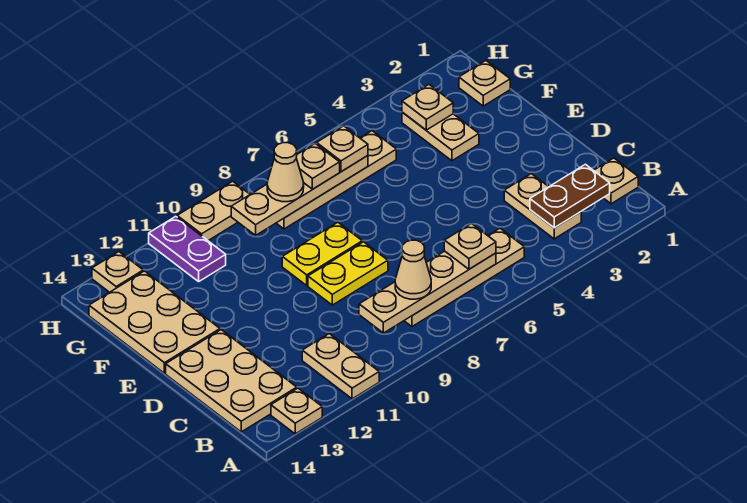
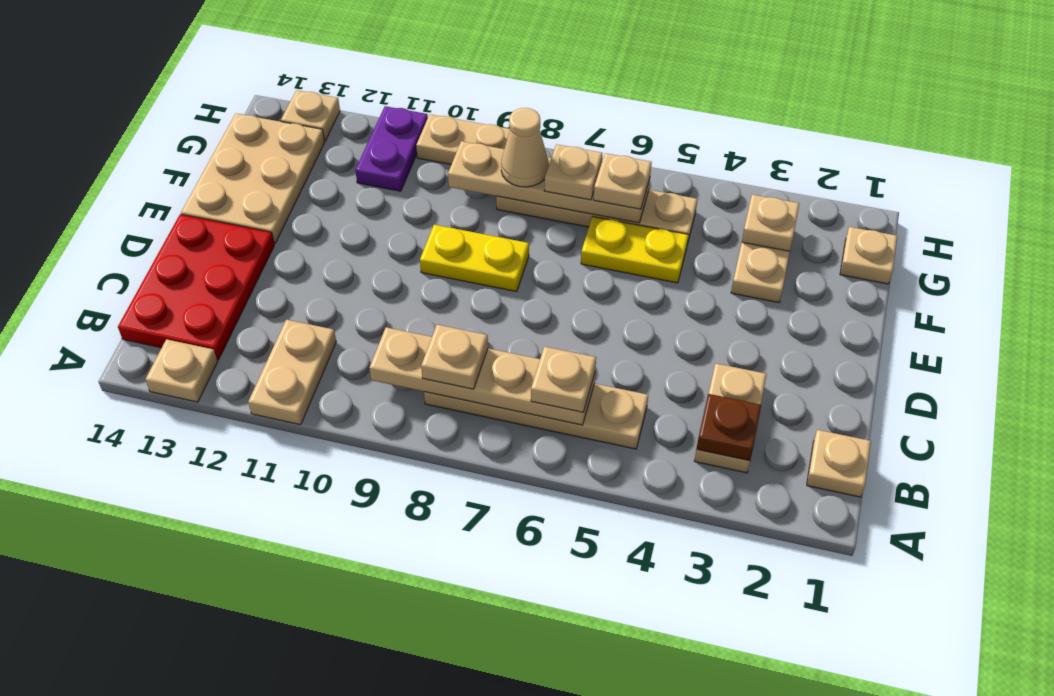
brown 1x2 plate [530,164,610,228] -> brown 1x1 plate [697,394,761,461]
tan 1x1 cone [395,240,431,299] -> tan 1x1 plate [421,325,488,389]
tan 2x3 plate [166,330,297,432] -> red 2x3 plate [118,214,274,360]
yellow 1x2 plate [308,242,388,305] -> yellow 1x2 plate moved to [581,216,688,283]

